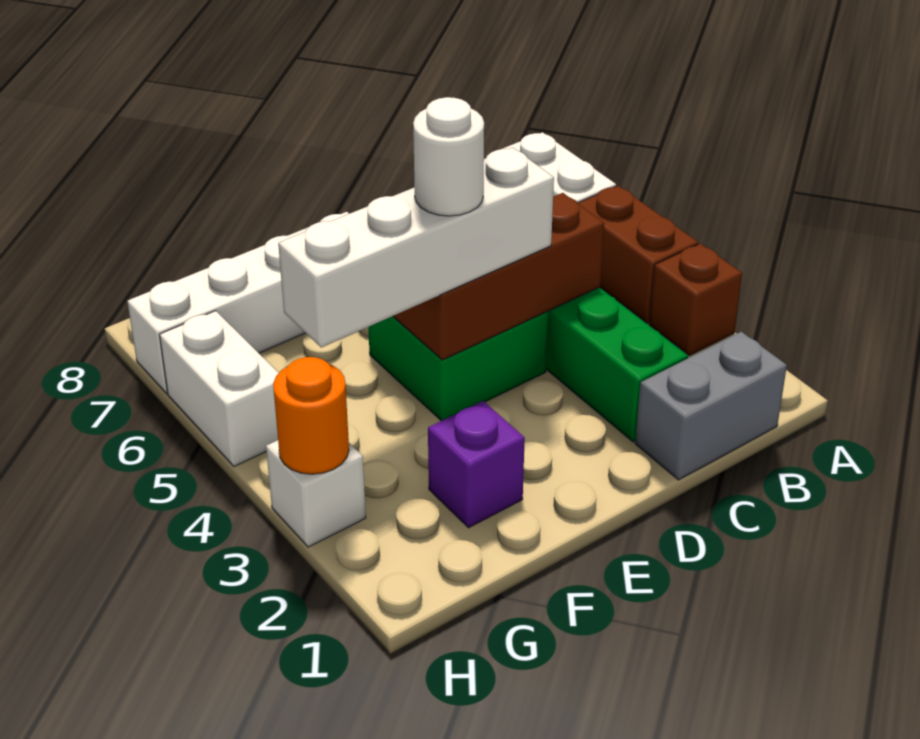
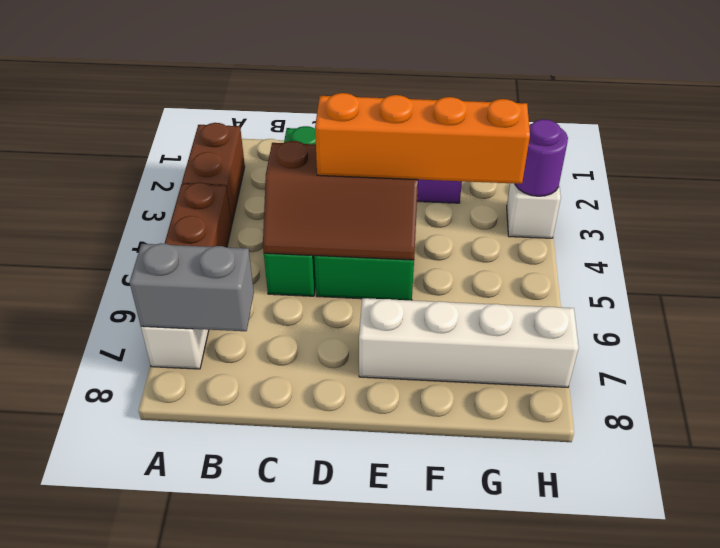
brown 1x1 brick [649,243,742,356] -> brown 1x2 brick [182,123,245,224]
grey 1x2 brick [635,332,787,480] -> grey 1x2 brick moved to [130,243,254,331]
white 1x4 brick [278,147,554,348] -> orange 1x4 brick [315,93,530,184]
white 1x1 round brick [413,97,484,216] -> none
orange 1x1 round brick [273,357,349,474] -> purple 1x1 round brick [515,119,568,196]
white 1x2 brick [160,311,279,466] -> none

